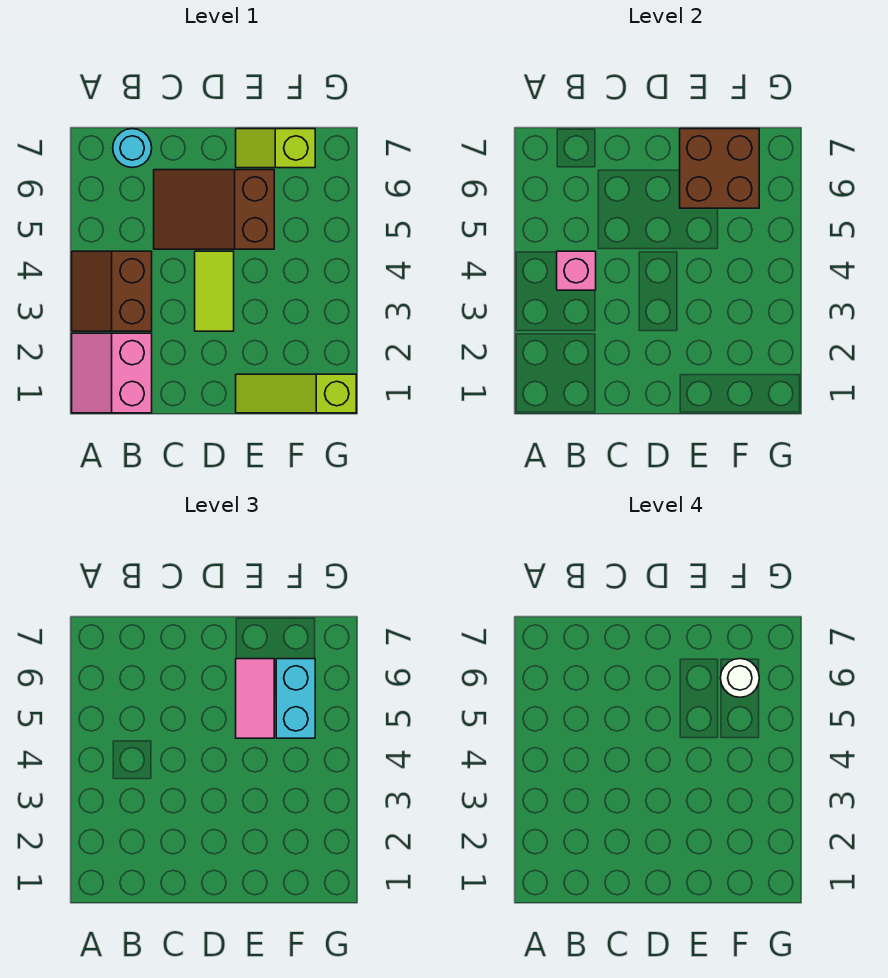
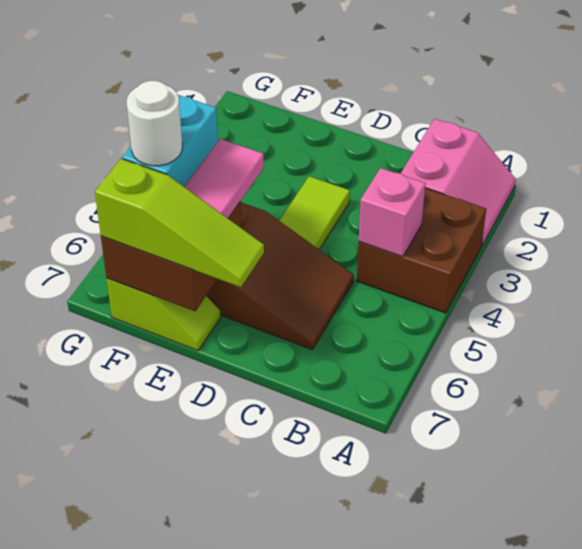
brown 2x2 slope [72,251,152,331] -> brown 2x2 brick [357,188,486,313]
cyan 1x1 round brick [113,129,152,168] -> none
lime 1x3 slope [236,374,356,413] -> lime 1x3 slope moved to [95,159,264,287]

